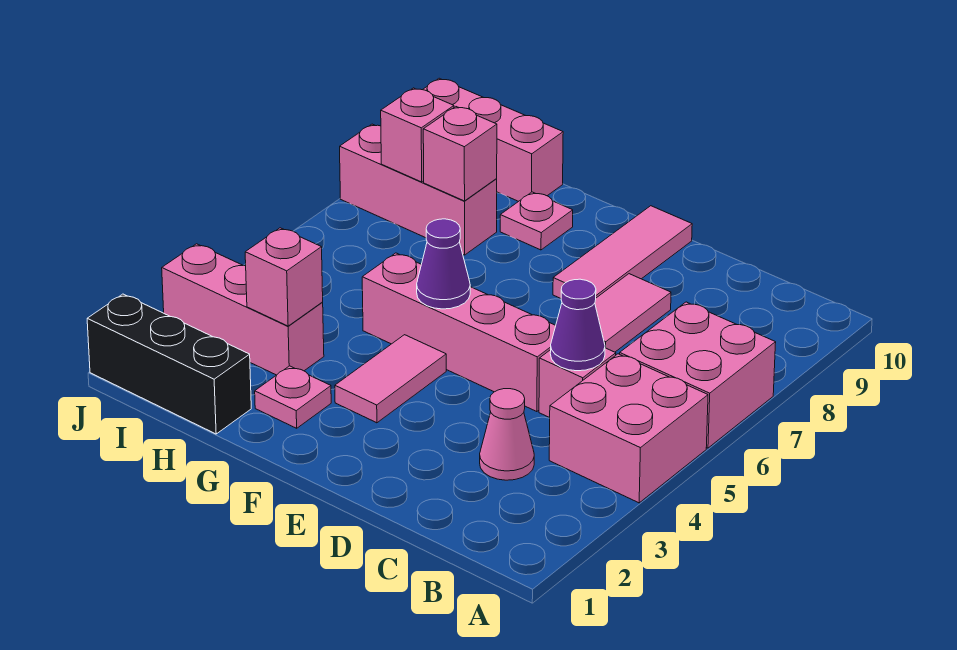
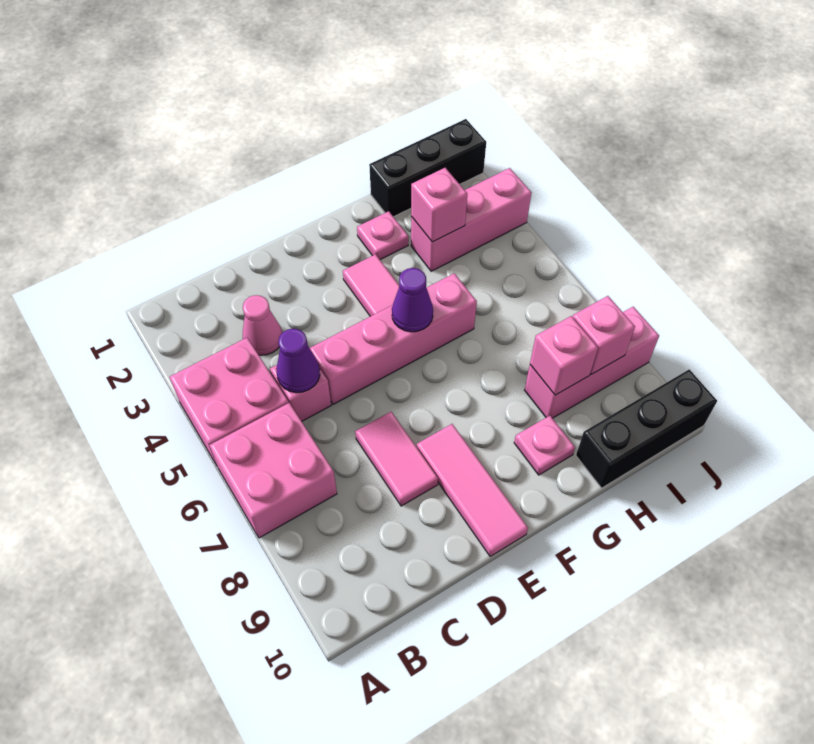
pink 1x3 brick [423,78,563,201] -> black 1x3 brick [576,369,717,488]

